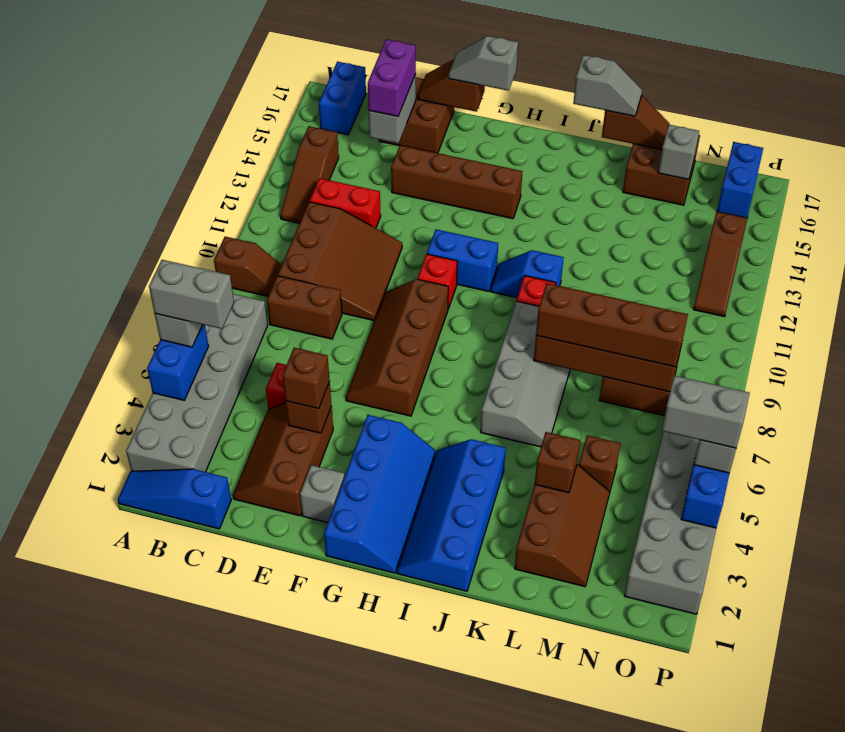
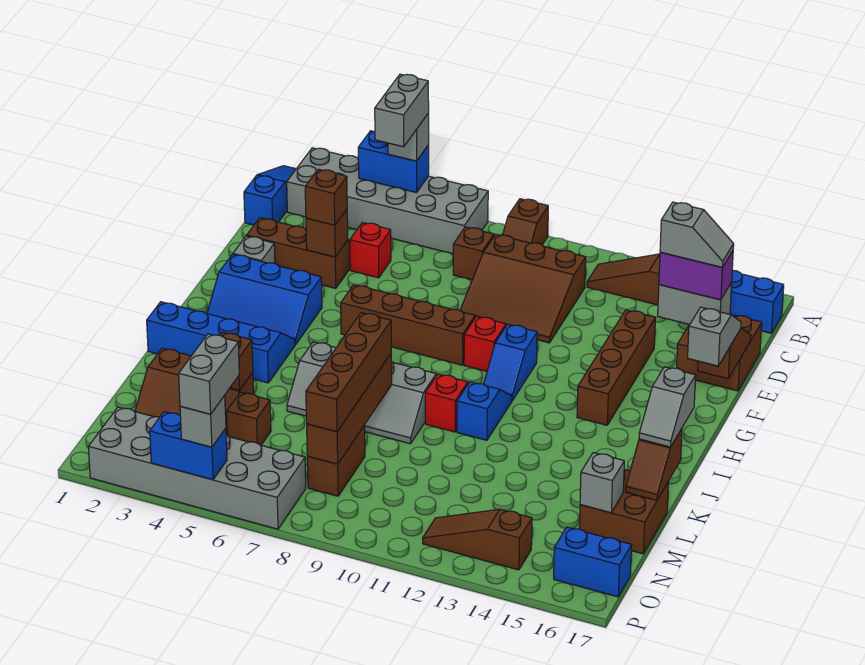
brown 1x2 brick [267,276,342,339] -> brown 1x1 brick [453,227,494,280]
red 1x2 brick [310,178,381,228] -> none
none -> grey 1x2 slope [660,202,734,267]
blue 2x4 slope [324,415,435,573] -> blue 2x3 slope [207,254,322,345]
blue 1x2 brick [427,229,498,291] -> blue 1x2 slope [484,324,537,400]

